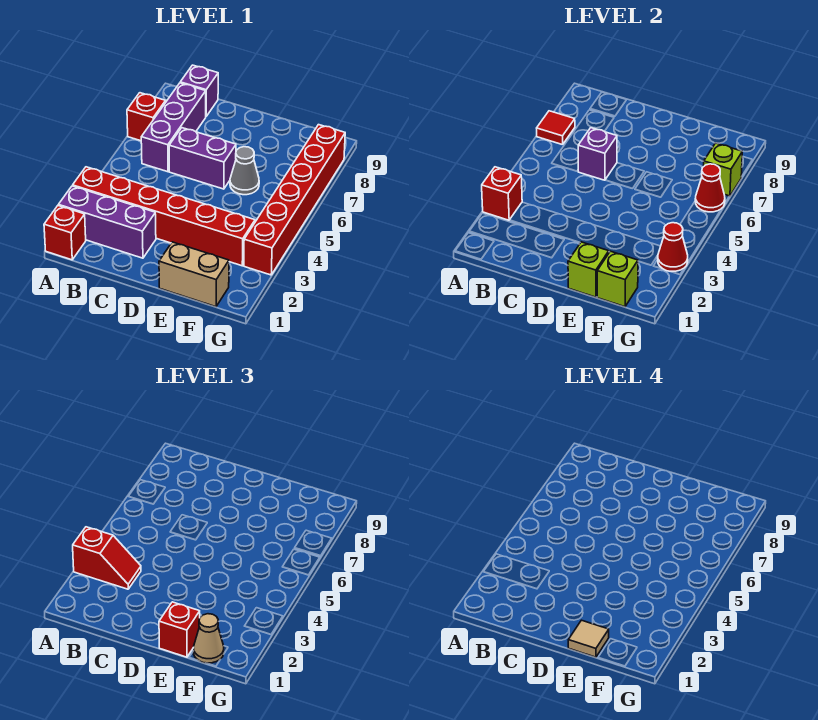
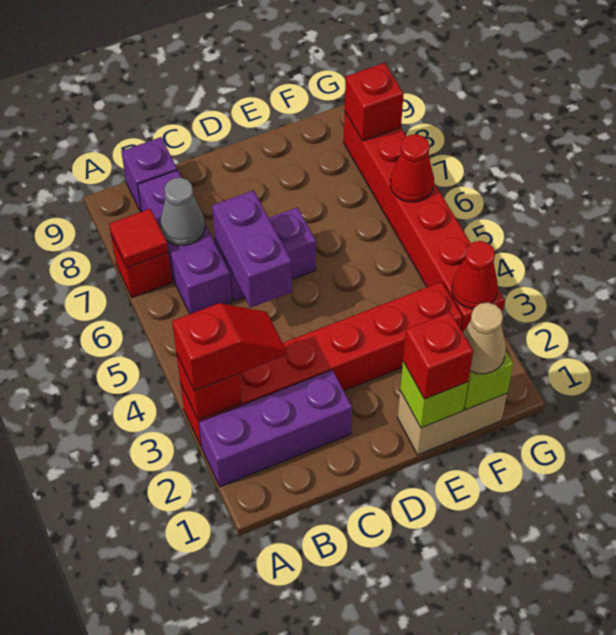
red 1x1 brick [44,206,86,260] -> red 1x1 brick moved to [345,63,404,141]
purple 1x1 brick [578,128,617,180] -> purple 1x2 brick [212,190,292,308]
tan 1x1 tile [568,620,609,657] -> none
grey 1x1 cone [230,147,259,195] -> grey 1x1 cone moved to [160,178,205,246]
lime 1x1 brick [704,143,742,196] -> none

